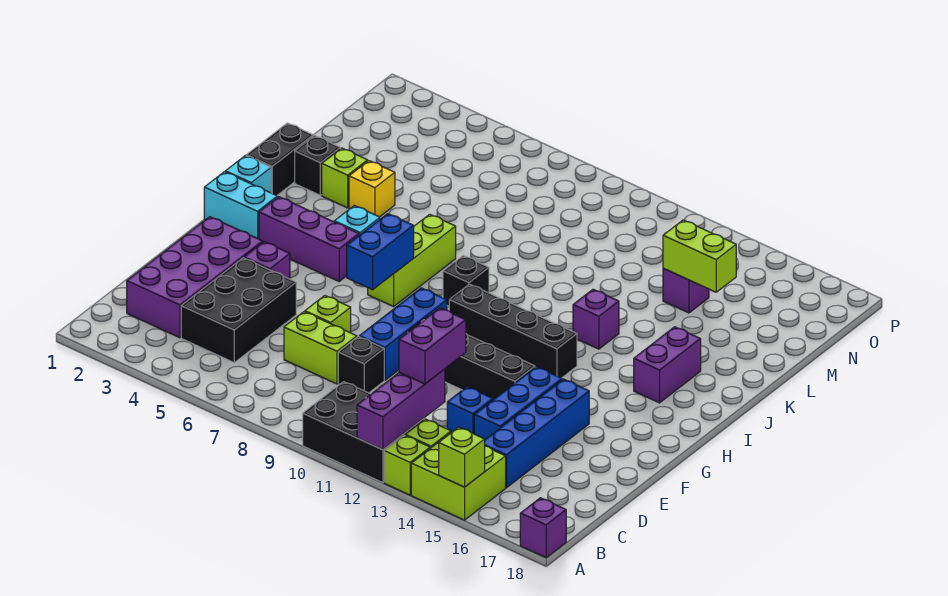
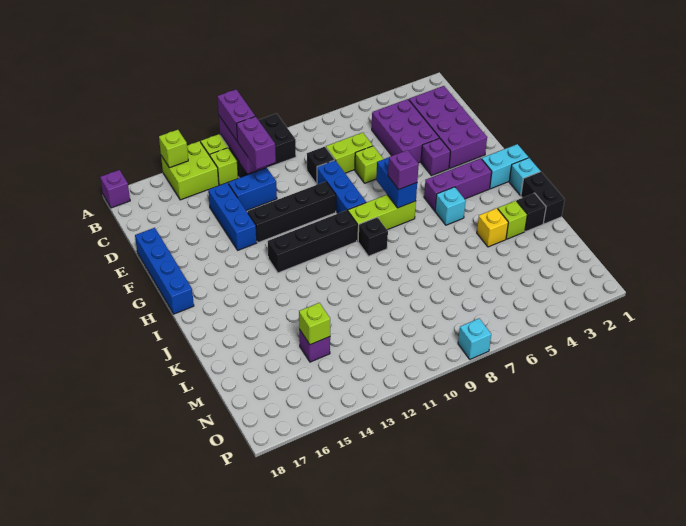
black 2x3 brick [181,258,296,363] -> purple 2x3 brick [372,99,439,163]
blue 1x4 brick [485,379,589,488] -> blue 1x4 brick moved to [135,228,194,314]
blue 1x1 brick [447,387,493,434] -> blue 1x2 brick [228,168,277,211]
lime 1x3 brick [368,214,456,307] -> lime 1x3 brick turned to [348,195,416,241]
purple 1x2 brick [634,327,701,403] -> purple 1x2 brick moved to [217,90,255,141]
purple 1x1 brick [573,289,619,349] -> purple 1x1 brick moved to [388,150,419,189]
lime 1x2 brick [663,220,736,292] -> lime 1x1 brick [299,303,330,345]
none -> cyan 1x1 brick [458,318,491,359]

